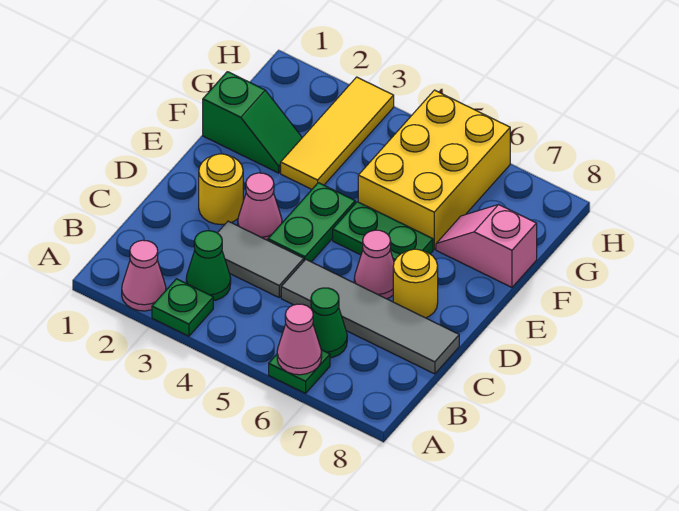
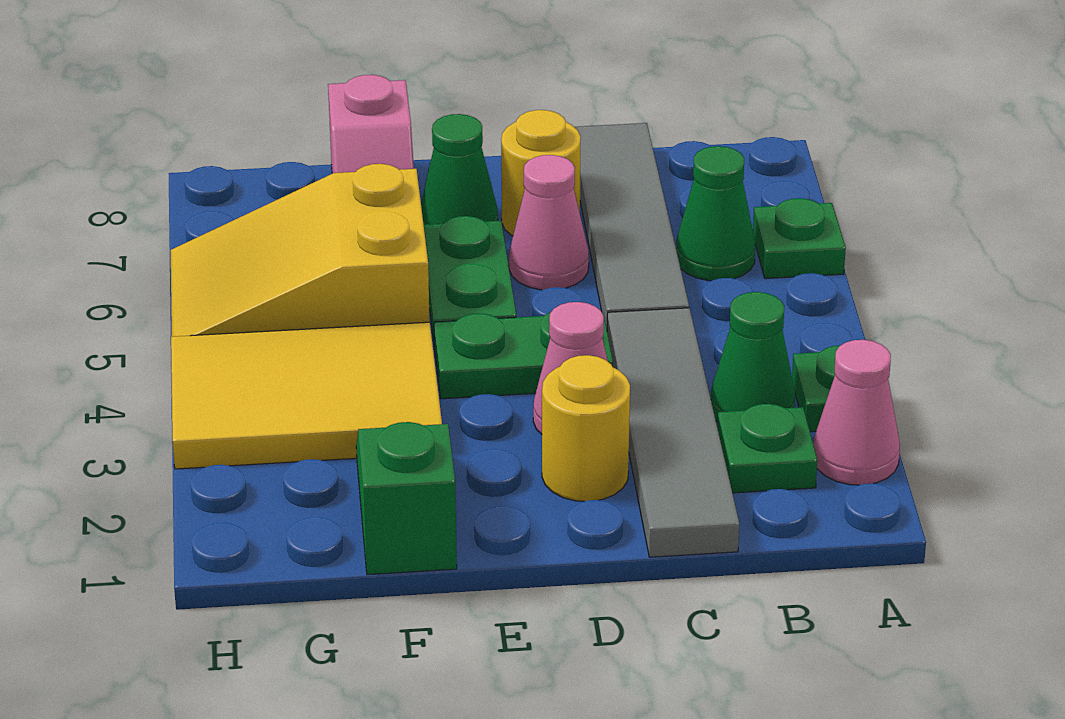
pink 1x1 cone [277,304,322,375] -> none
none -> green 1x1 plate [717,404,817,493]
grey 1x2 tile [218,221,304,297] -> grey 1x4 tile [607,308,739,557]
none -> green 1x1 cone [421,114,498,225]
yellow 1x3 tile [281,77,394,189] -> yellow 2x3 tile [171,322,442,469]
yellow 2x3 brick [358,90,510,249] -> yellow 2x3 slope [171,164,430,337]

